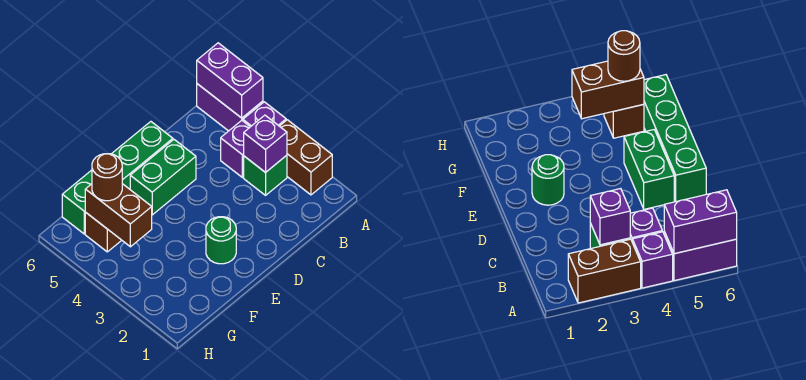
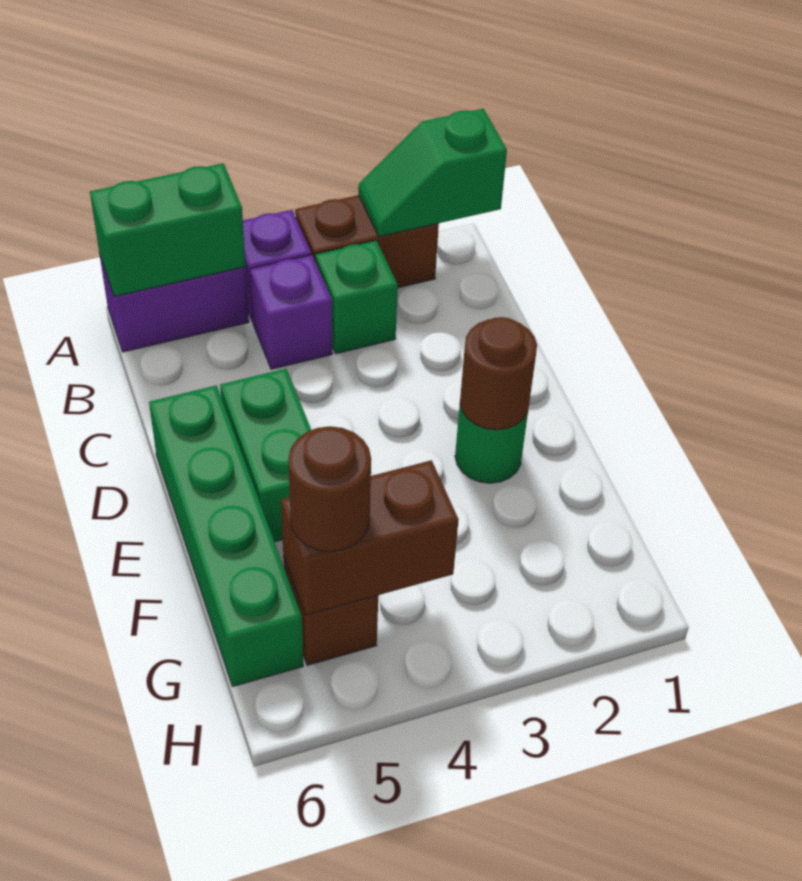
none -> green 1x2 slope [358,109,507,237]
purple 1x2 brick [197,43,263,118] -> green 1x2 brick [90,163,246,296]
purple 1x1 brick [244,115,287,173] -> none
none -> brown 1x1 round brick [460,317,537,430]

